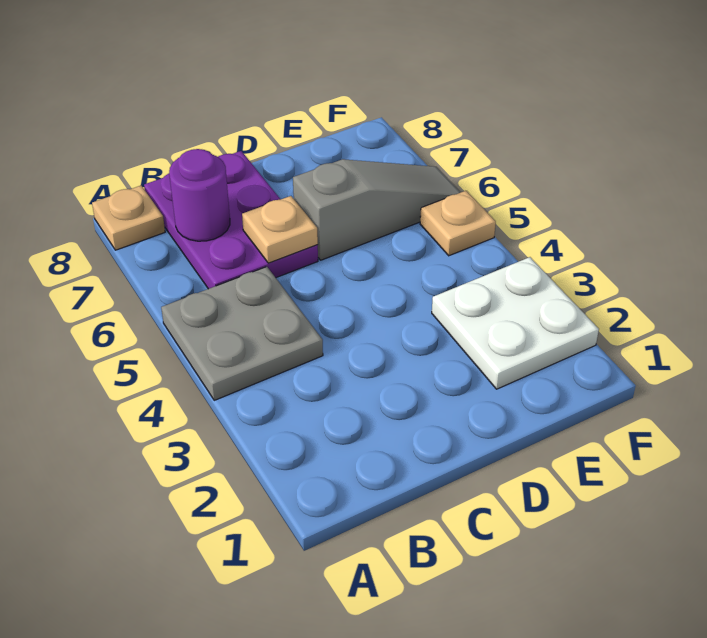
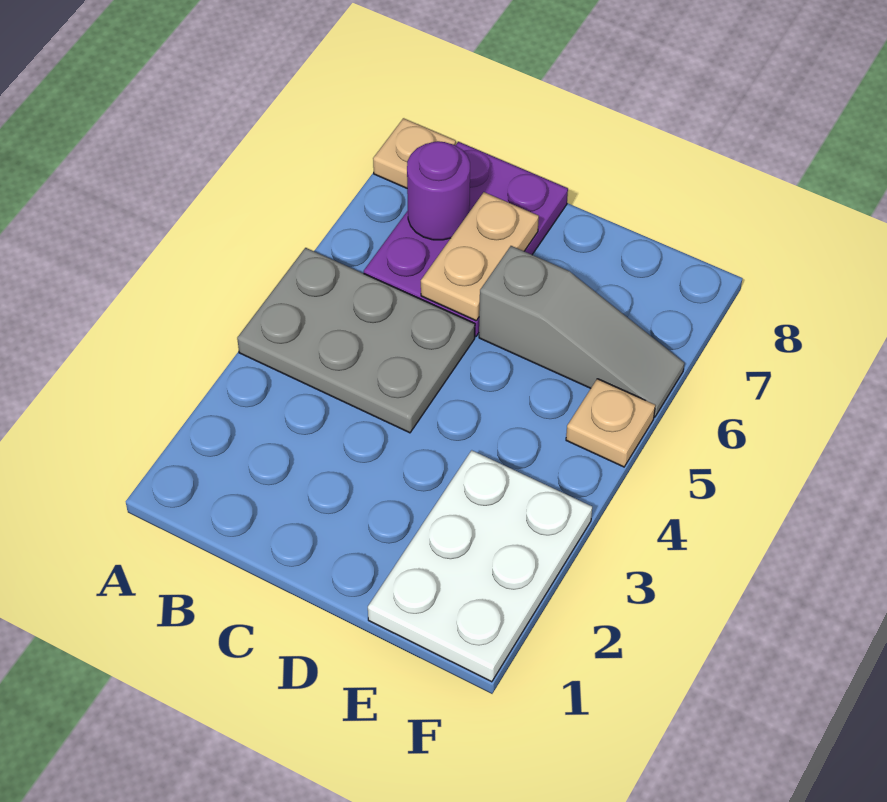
grey 2x2 plate [161,267,323,400] -> grey 2x3 plate [237,248,475,433]
tan 1x1 plate [242,196,318,263] -> tan 1x2 plate [421,192,539,321]
white 2x2 plate [432,257,599,389] -> white 2x3 plate [368,450,592,682]

